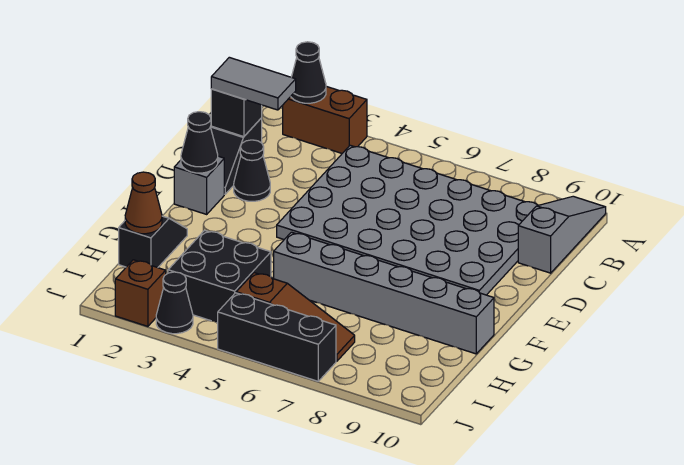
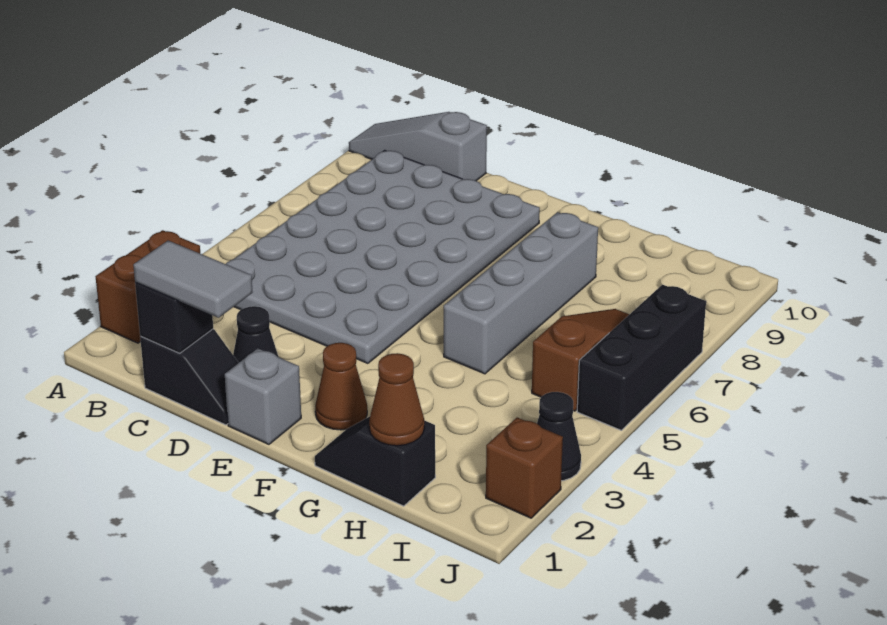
black 1x1 cone [291,42,326,103] -> none
grey 1x2 tile [211,57,296,110] -> grey 1x2 tile turned to [133,241,253,318]
black 1x1 cone [181,112,218,173] -> none
none -> brown 1x1 cone [315,343,367,430]
grey 1x6 brick [274,232,494,354] -> grey 1x4 brick [444,212,598,374]
black 2x2 brick [168,230,271,323] -> none

